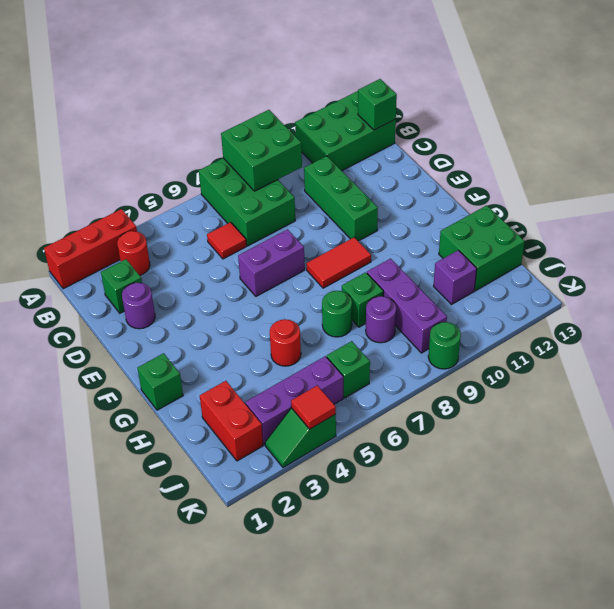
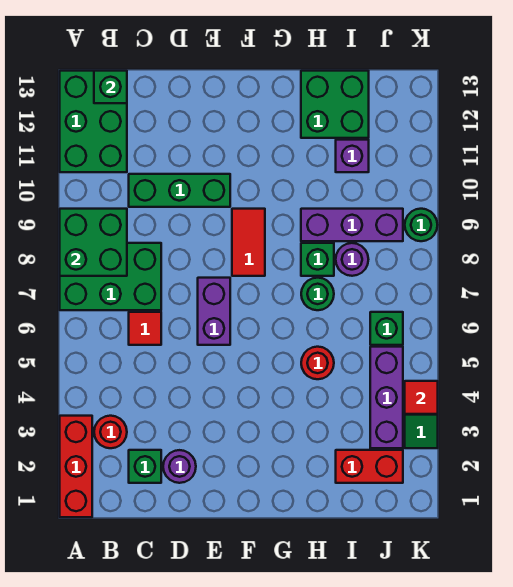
green 1x1 brick [137,353,183,410] -> none

